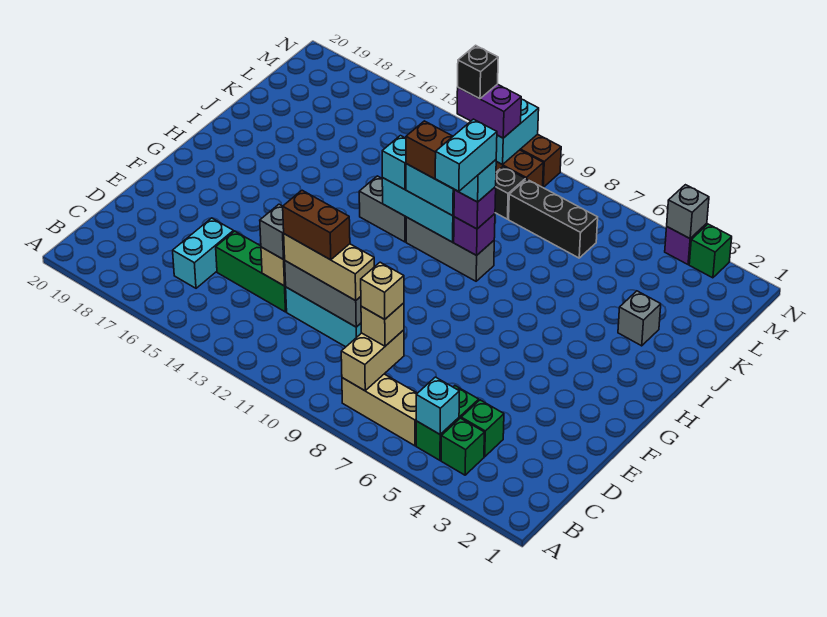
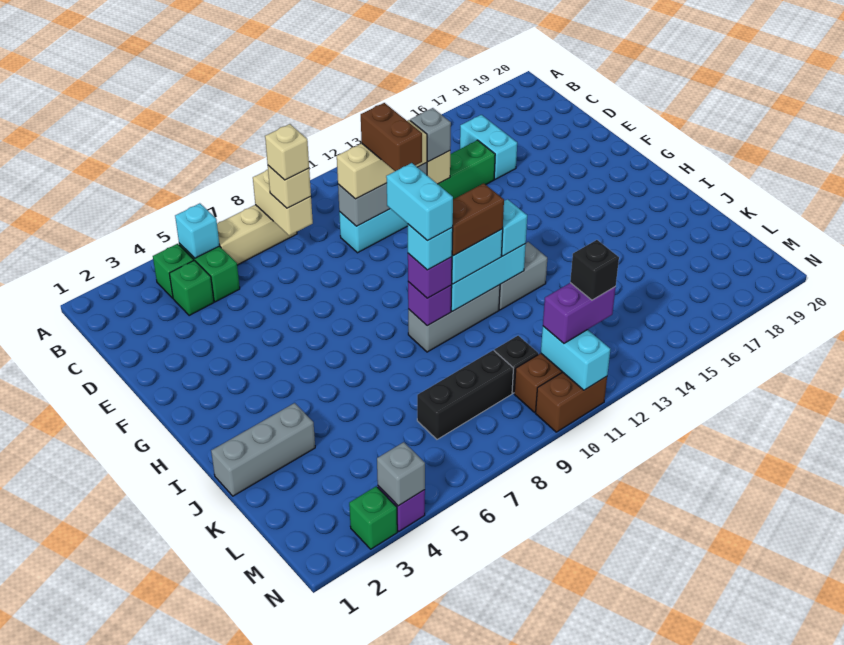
brown 1x2 brick [283,190,350,260] -> brown 1x2 brick turned to [361,103,422,171]
grey 1x1 brick [618,291,661,346] -> grey 1x3 brick [211,403,315,496]

